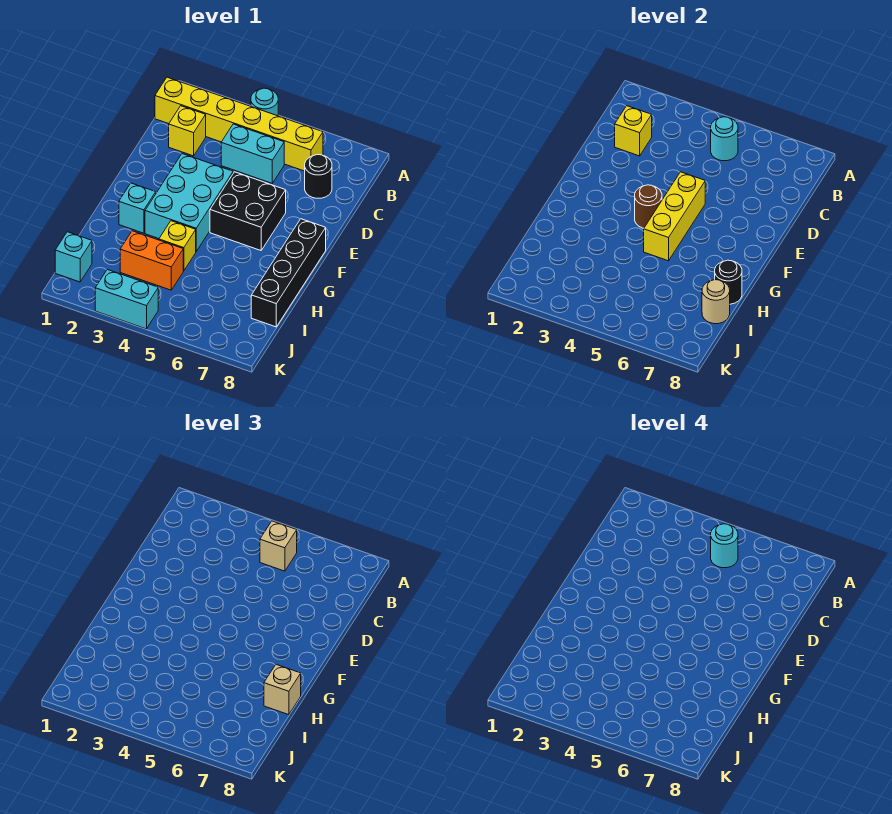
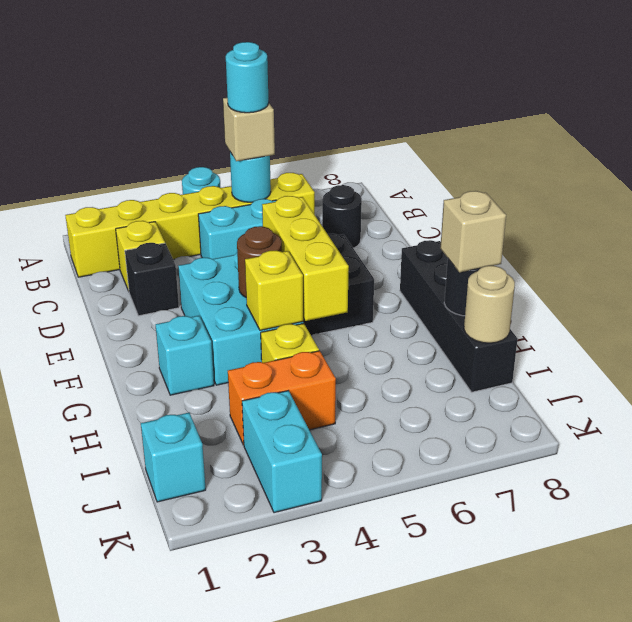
yellow 1x1 brick [615,106,652,156] -> yellow 1x1 brick moved to [245,250,303,330]
none -> black 1x1 brick [125,243,179,316]
cyan 1x2 brick [95,270,158,329] -> cyan 1x2 brick turned to [242,391,322,513]

